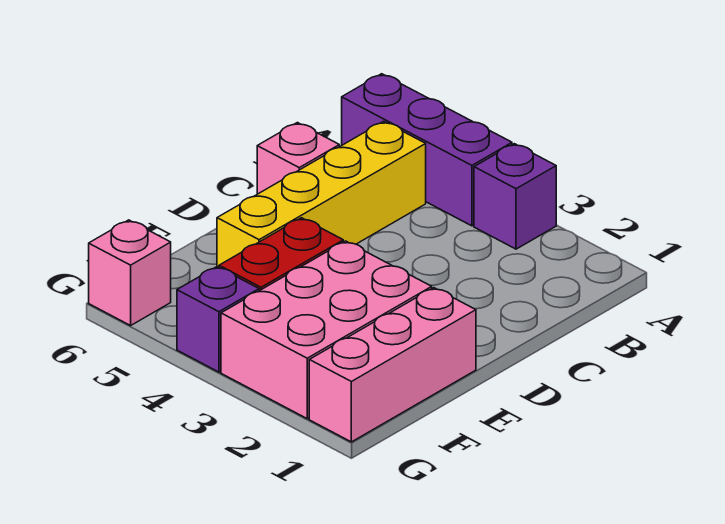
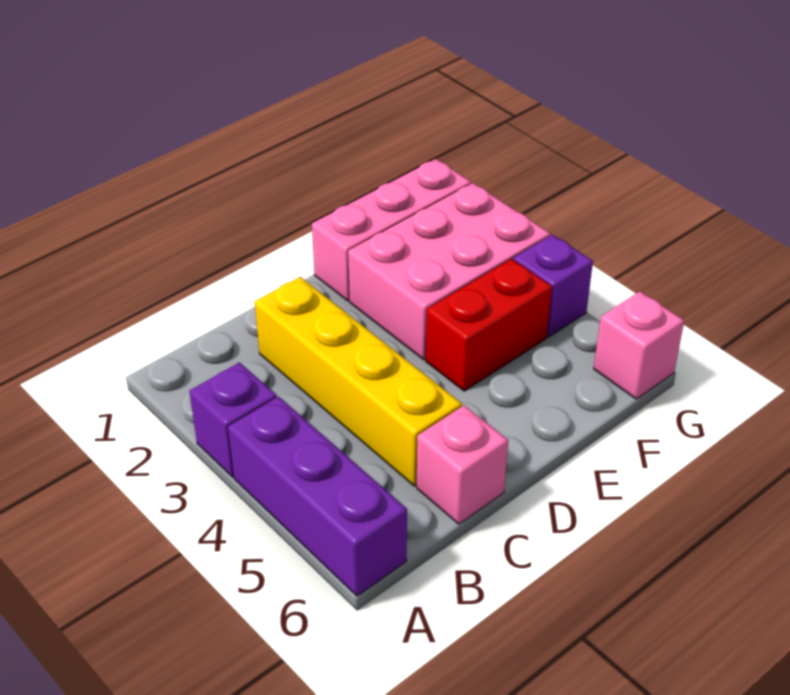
yellow 1x4 brick [217,121,426,267] -> yellow 1x4 brick turned to [255,277,462,486]

